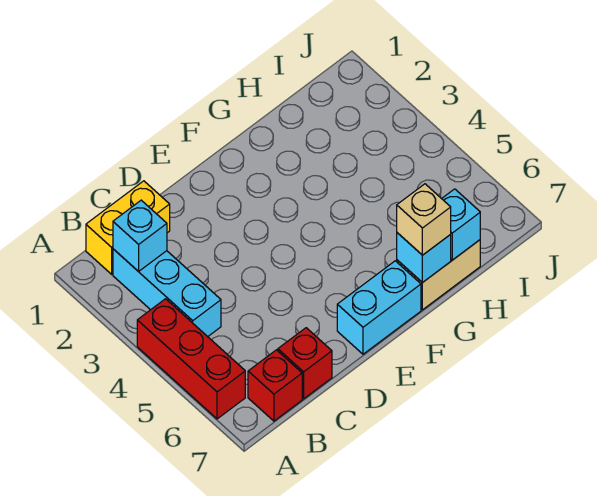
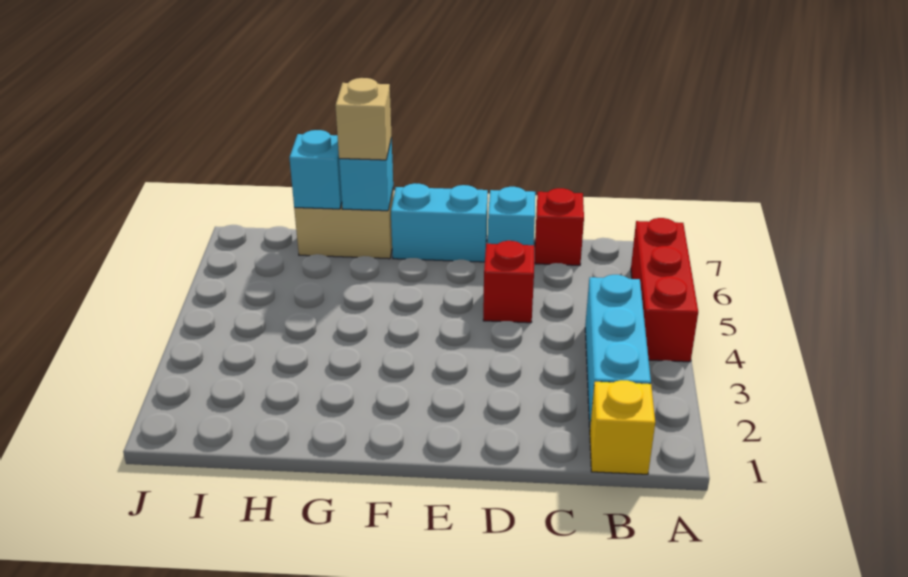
yellow 1x2 brick [86,181,170,274] -> yellow 1x1 brick [590,380,655,474]
cyan 1x1 brick [113,200,167,272] -> cyan 1x1 brick moved to [488,187,535,245]
red 1x1 brick [248,350,302,421] -> red 1x1 brick moved to [483,241,534,323]

